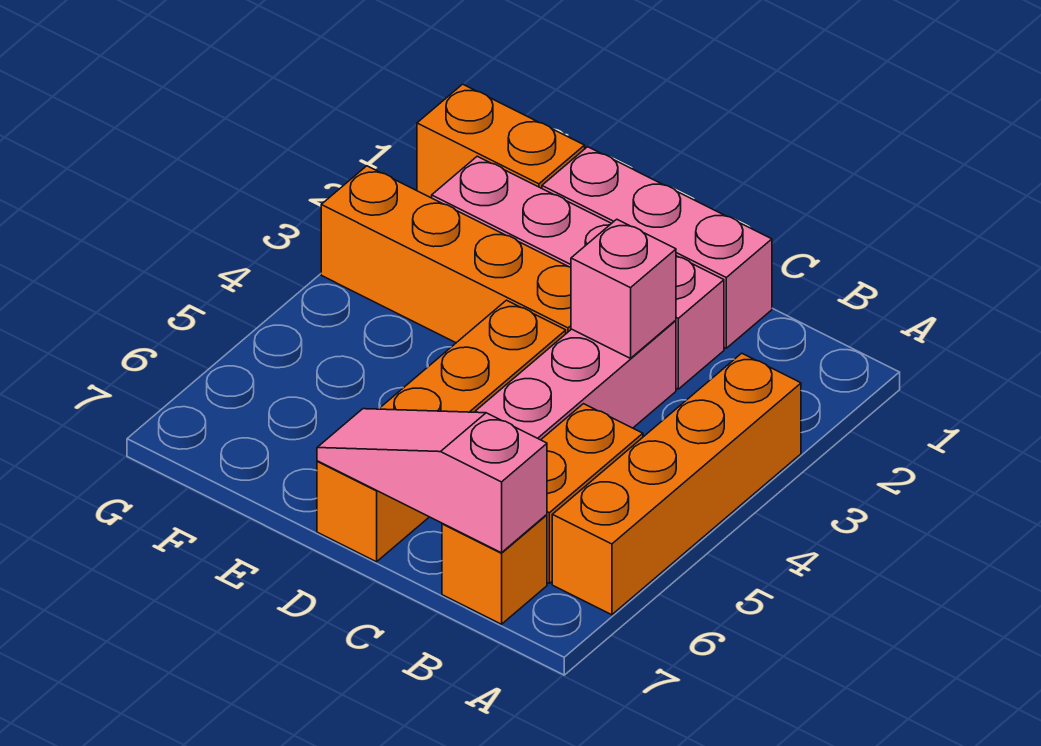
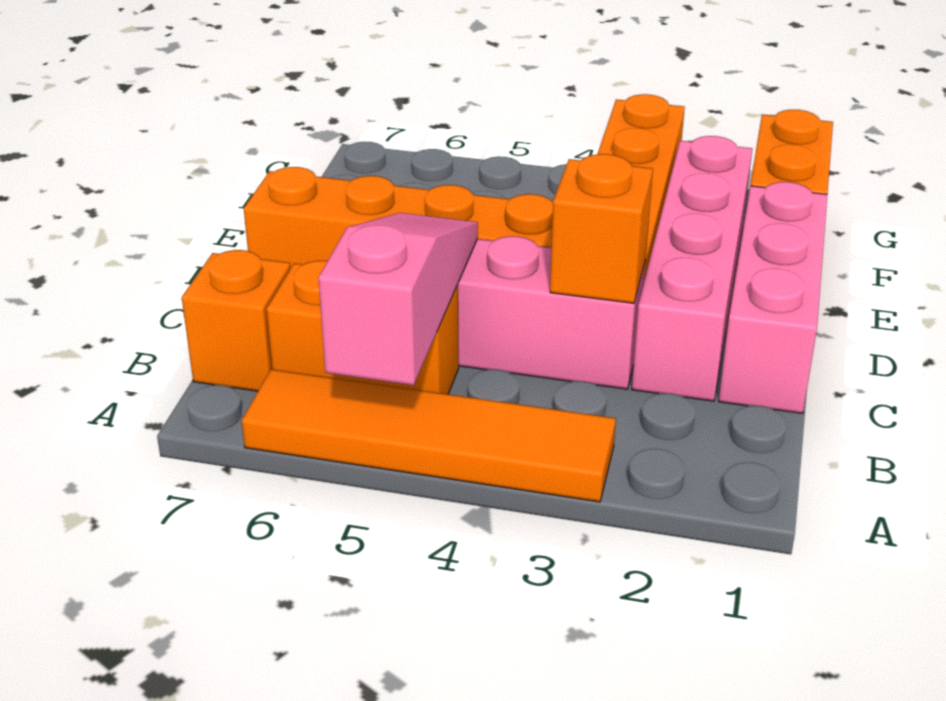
orange 1x4 brick [552,353,801,615] -> orange 1x4 tile [242,369,616,502]
pink 1x3 slope [317,409,547,553] -> pink 1x3 slope moved to [318,213,478,385]
pink 1x1 brick [571,219,676,358] -> orange 1x1 brick [550,154,653,303]

